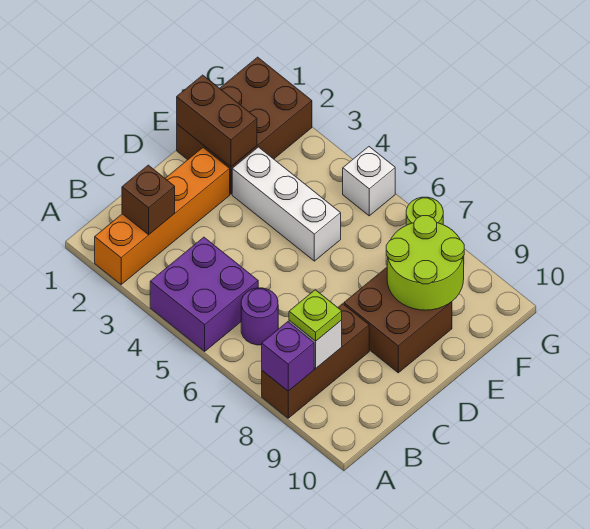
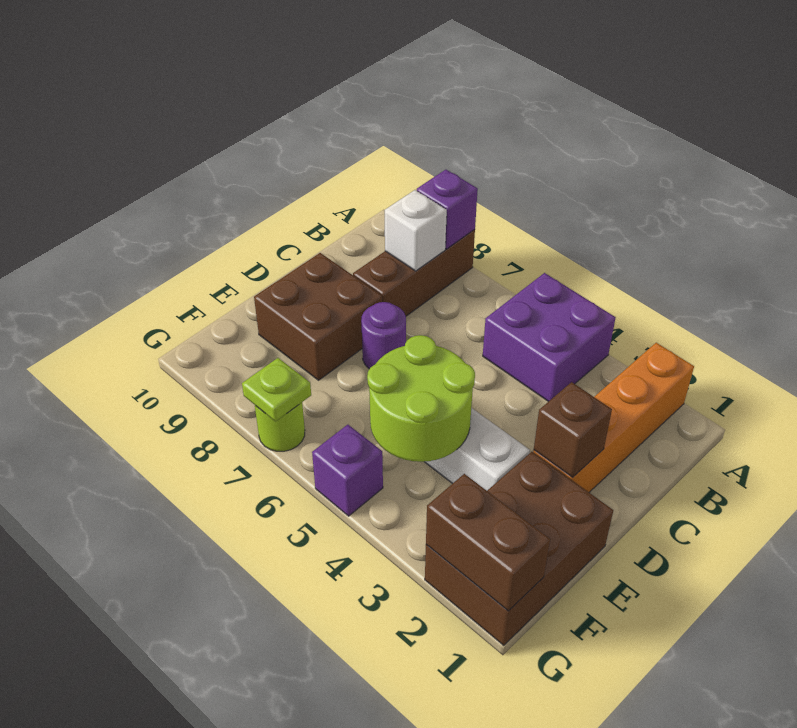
brown 1x1 brick [122,165,175,235] -> brown 1x1 brick moved to [534,382,612,478]
purple 1x1 round brick [241,288,278,345] -> purple 1x1 round brick moved to [361,302,406,369]
lime 1x1 plate [289,290,342,341] -> lime 1x1 plate moved to [242,358,311,421]
brown 1x2 brick [177,75,257,167] -> brown 1x2 brick moved to [426,474,550,611]
lime 2x2 round brick [386,216,464,310] -> lime 2x2 round brick moved to [367,335,475,462]
white 1x1 brick [343,147,395,216] -> purple 1x1 brick [312,425,383,516]

